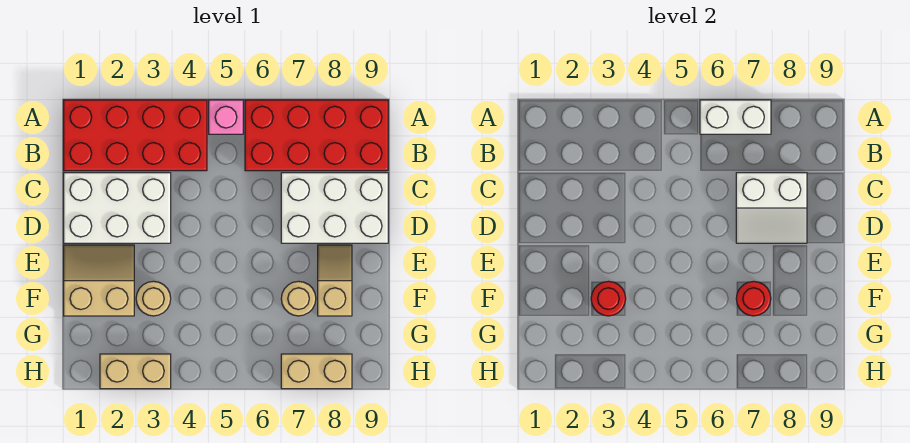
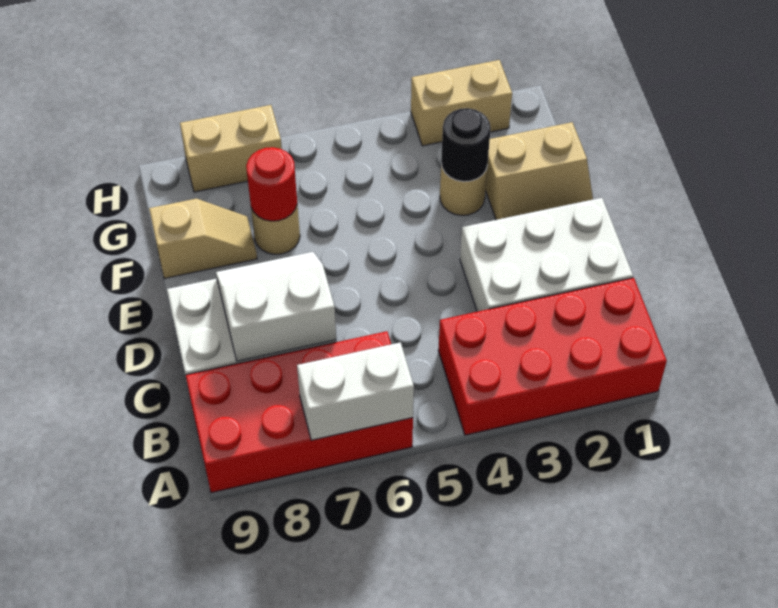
pink 1x1 brick [209,100,243,134] -> none
tan 1x2 slope [318,245,352,316] -> tan 1x2 slope turned to [149,199,257,279]
red 1x1 round brick [591,281,626,316] -> black 1x1 round brick [441,108,491,182]

